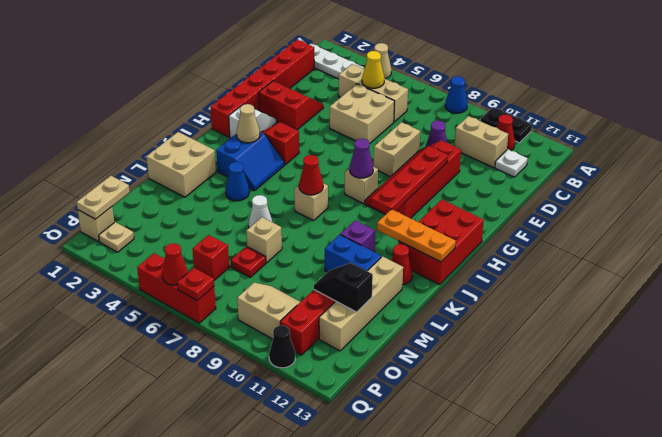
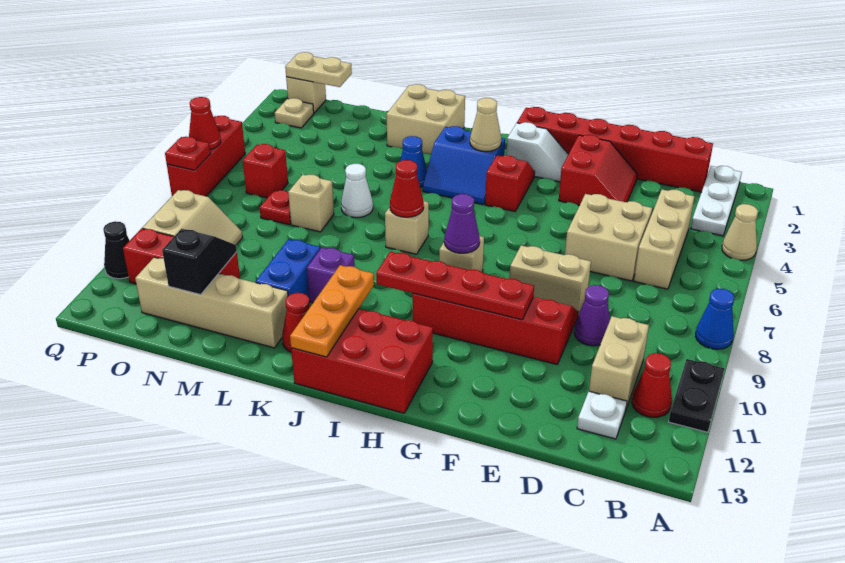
yellow 1x1 cone [362,51,384,88] -> none

